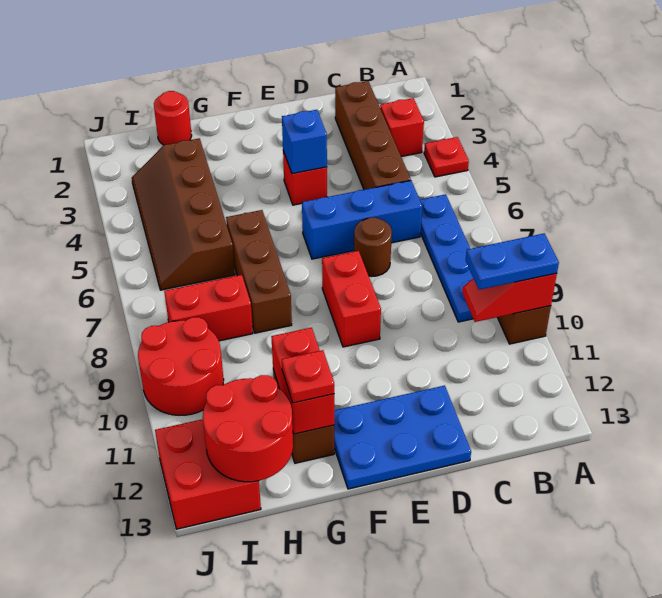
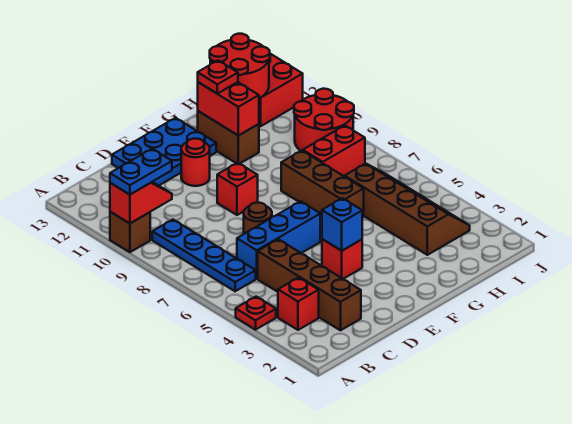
red 1x2 brick [322,251,381,347] -> red 1x1 brick [217,163,258,215]
red 1x1 round brick [154,91,192,145] -> red 1x1 round brick moved to [181,138,210,186]

